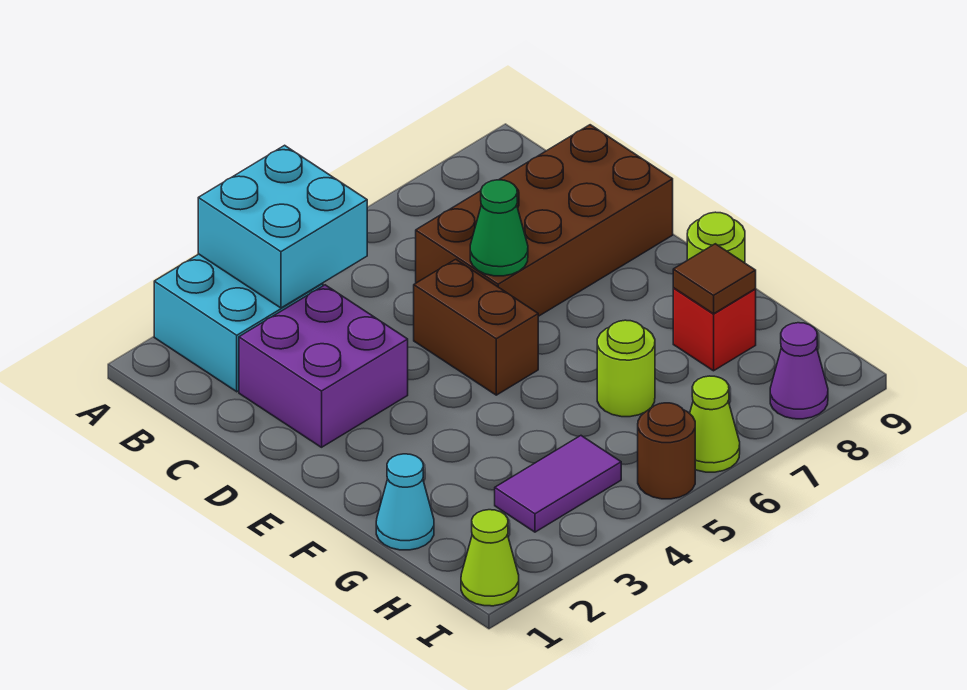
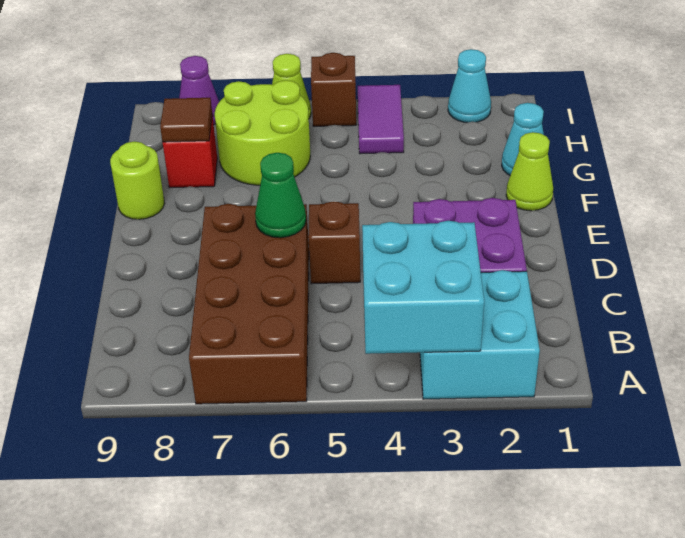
brown 2x4 brick [416,125,673,316] -> brown 2x4 brick turned to [189,204,309,404]
brown 1x2 brick [414,259,538,395] -> brown 1x1 brick [308,201,360,284]
lime 1x1 round brick [597,320,655,417] -> lime 2x2 round brick [215,80,310,185]
purple 1x2 tile [495,436,621,532] -> purple 1x2 tile turned to [358,85,404,154]
lime 1x1 cone [461,510,519,606] -> lime 1x1 cone moved to [506,132,553,211]
none -> cyan 1x1 cone [448,49,491,122]
brown 1x1 round brick [638,403,695,499] -> brown 1x1 brick [311,53,356,126]

